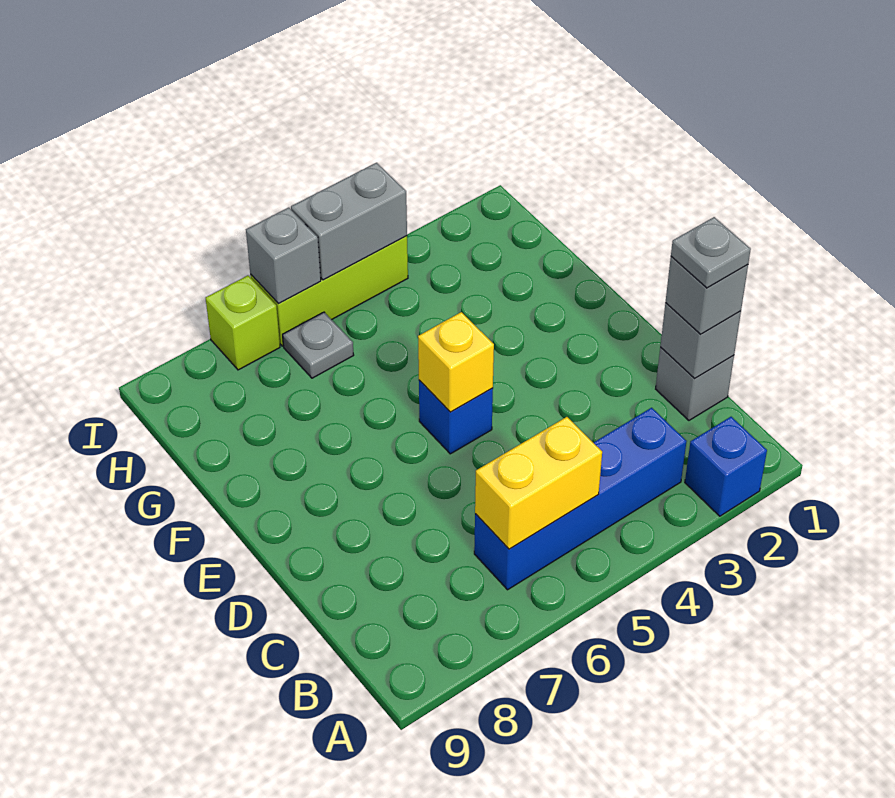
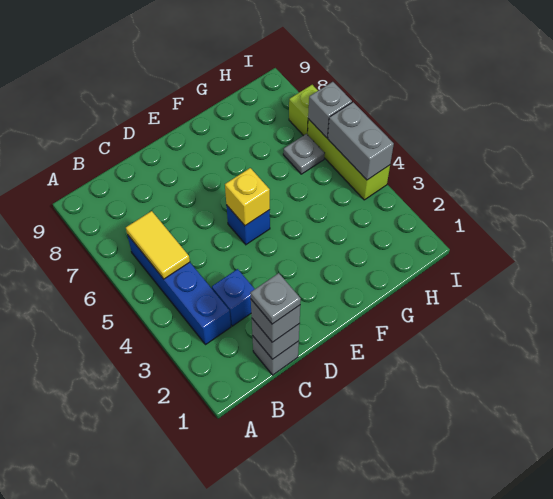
blue 1x1 brick [685,417,767,516] -> blue 1x1 brick moved to [212,269,254,326]
yellow 1x2 brick [475,417,602,549] -> yellow 1x2 tile [126,211,190,279]

